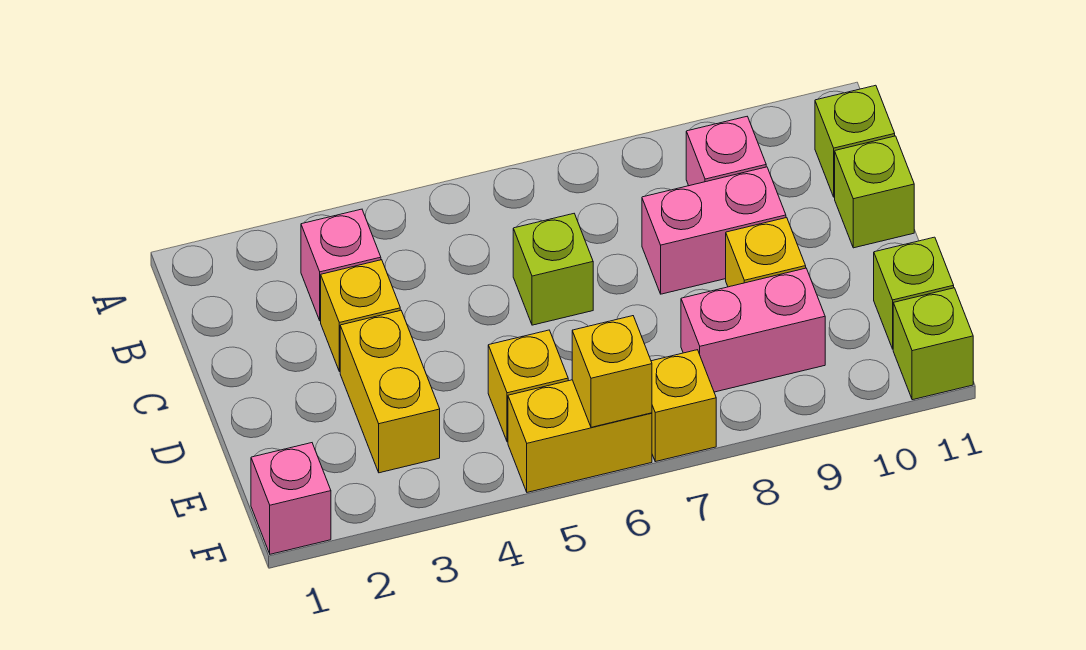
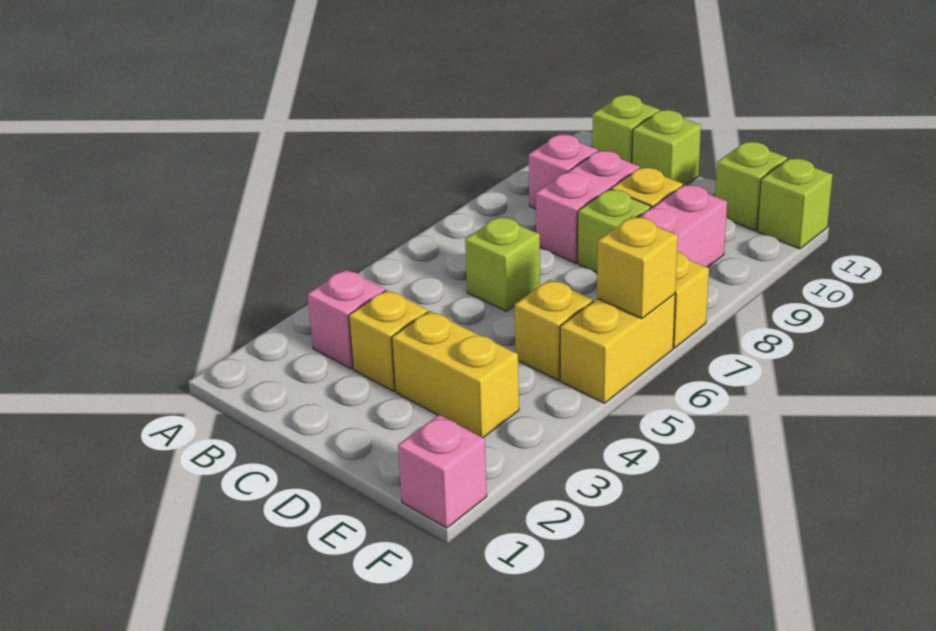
none -> lime 1x1 brick [578,189,651,273]

